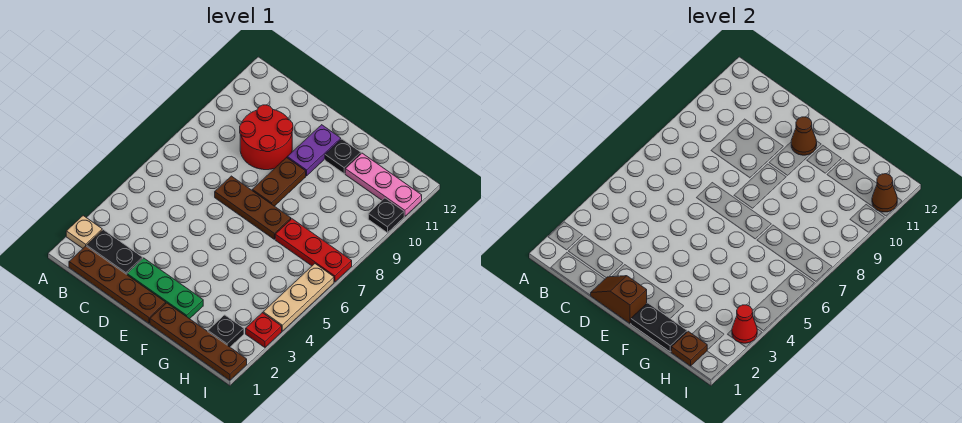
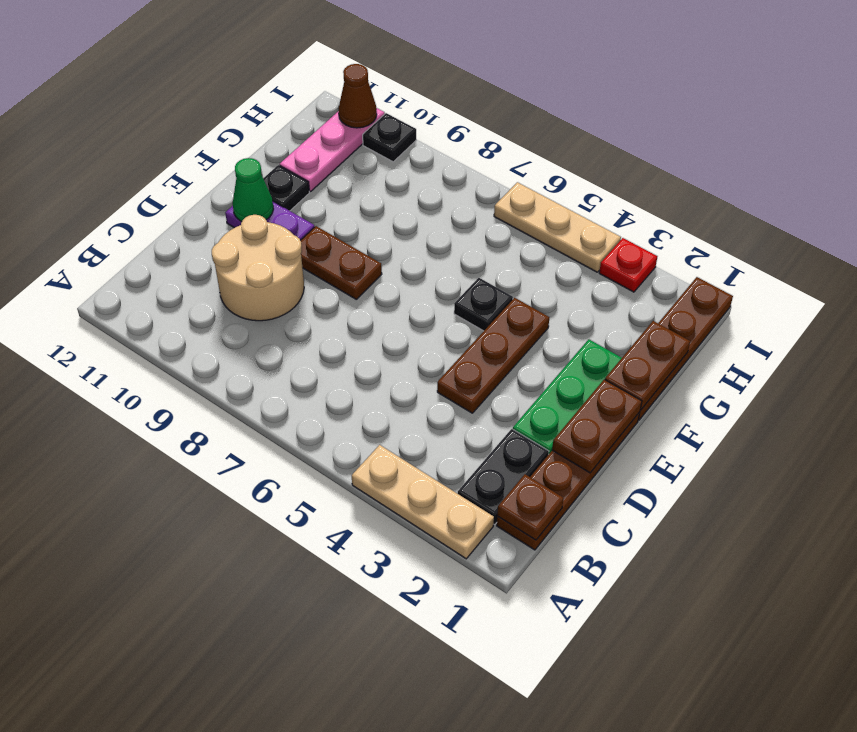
tan 1x1 plate [66,216,102,248] -> tan 1x3 plate [352,445,494,559]
red 2x2 round brick [240,105,293,170] -> tan 2x2 round brick [212,215,304,321]
brown 1x2 slope [590,276,647,323] -> brown 1x2 plate [552,380,642,473]
brown 1x3 plate [215,176,291,239] -> brown 1x3 plate moved to [437,298,549,413]
brown 1x1 cone [791,117,817,155] -> green 1x1 cone [233,158,273,222]
black 1x2 plate [631,303,687,352] -> brown 1x2 plate [605,321,690,410]
red 1x3 plate [275,219,352,282] -> none
brown 1x1 plate [671,331,707,366] -> brown 1x1 plate moved to [497,474,564,540]
black 1x1 plate [208,315,244,347] -> black 1x1 plate moved to [454,278,513,331]
red 1x1 cone [732,305,757,343] -> none

